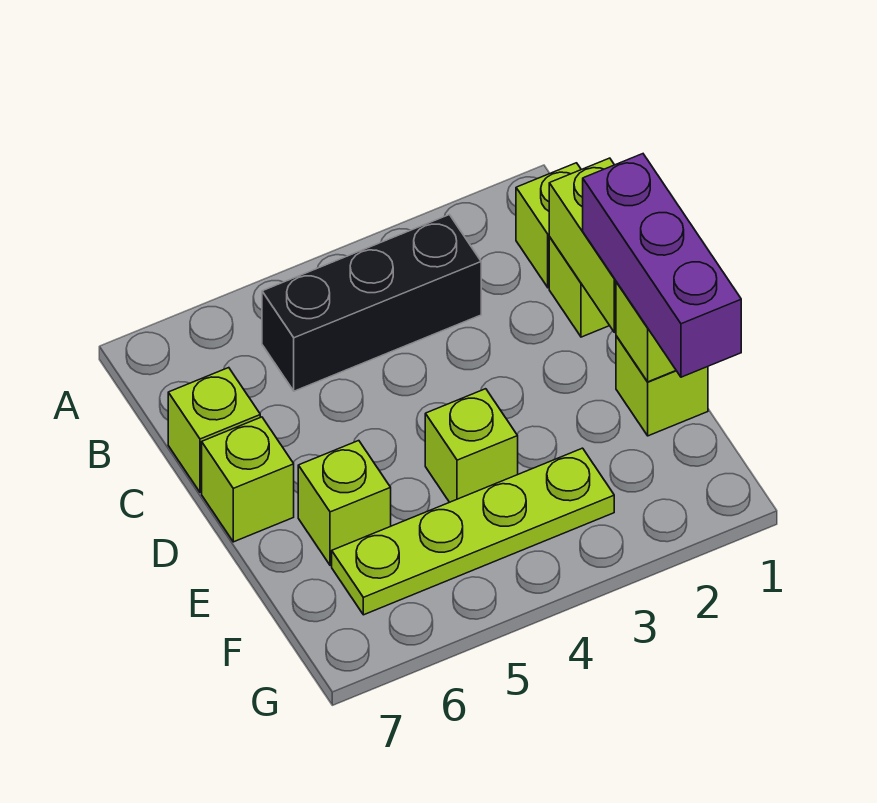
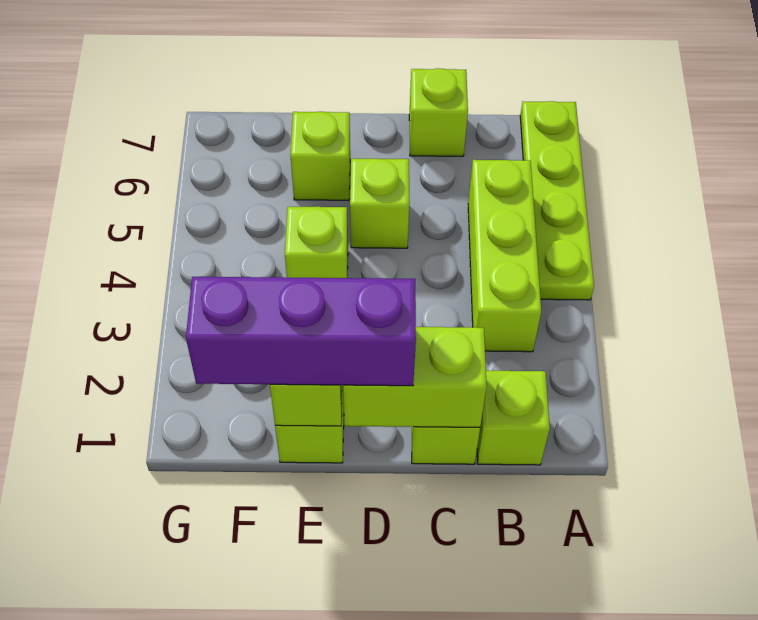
black 1x3 brick [262,215,481,391] -> lime 1x3 brick [468,160,541,352]
lime 1x1 brick [202,417,294,542] -> lime 1x1 brick moved to [350,159,409,248]
lime 1x4 plate [332,448,614,615] -> lime 1x4 plate moved to [520,101,594,300]

